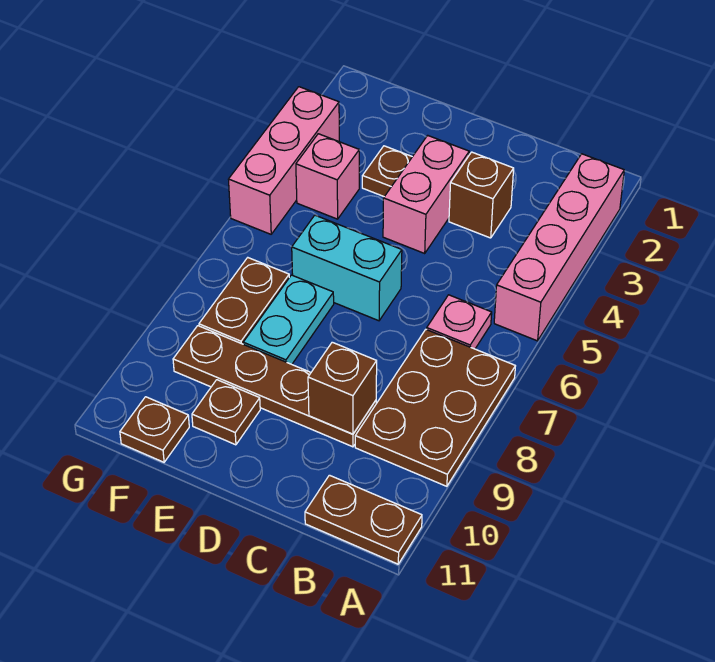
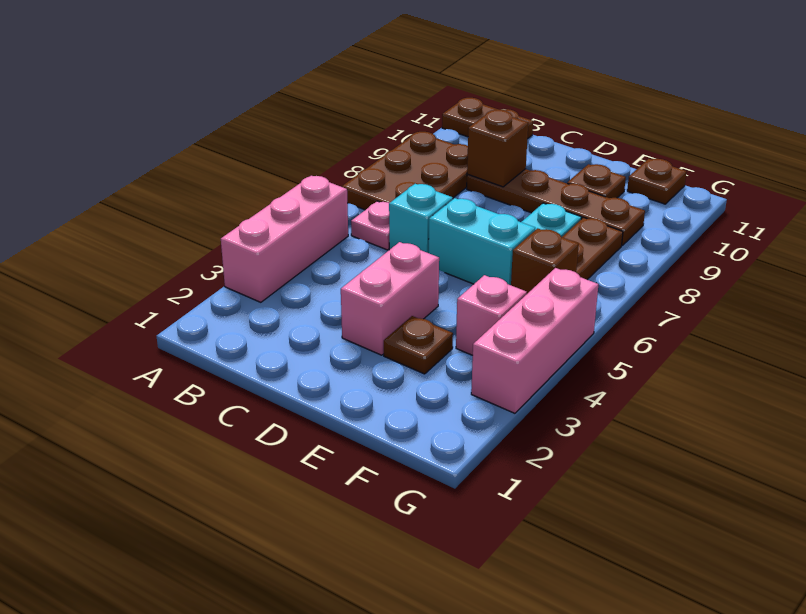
pink 1x4 brick [494,154,624,341] -> pink 1x3 brick [221,176,348,302]
brown 1x1 brick [449,152,514,238] -> brown 1x1 brick moved to [511,228,579,294]
none -> cyan 1x1 brick [389,184,453,253]

